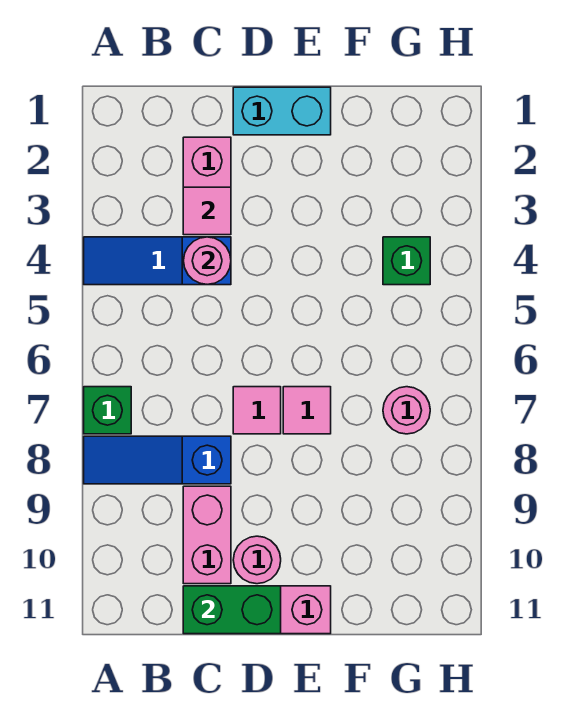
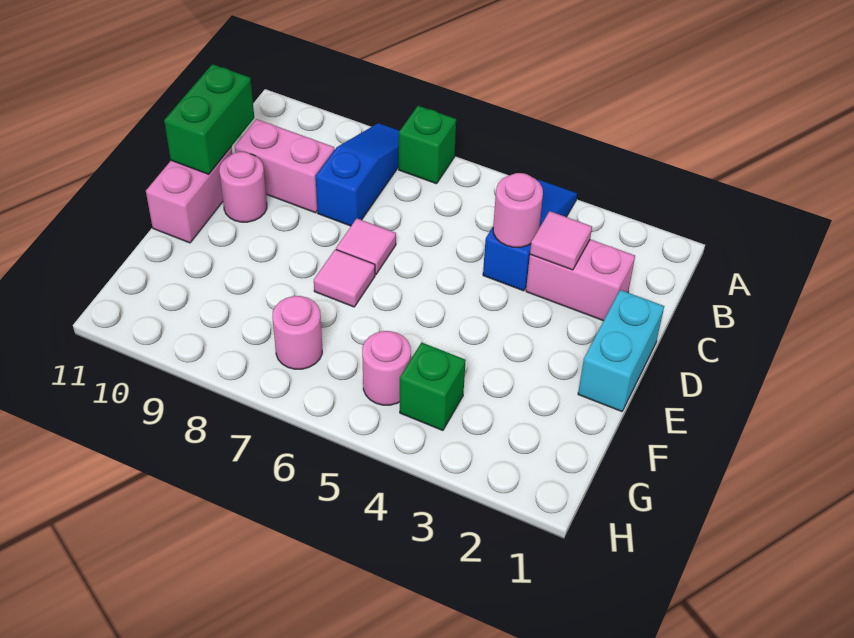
none -> pink 1x1 round brick [362,331,411,405]

